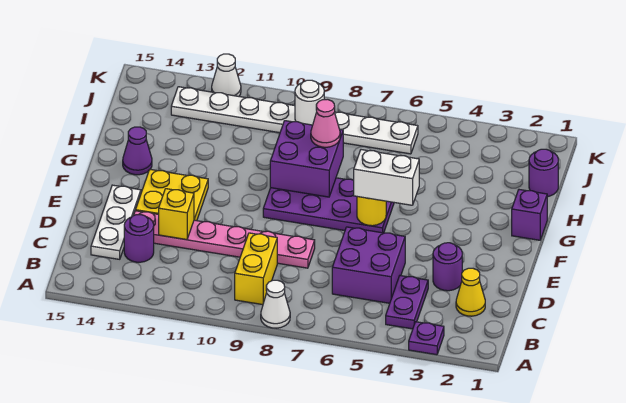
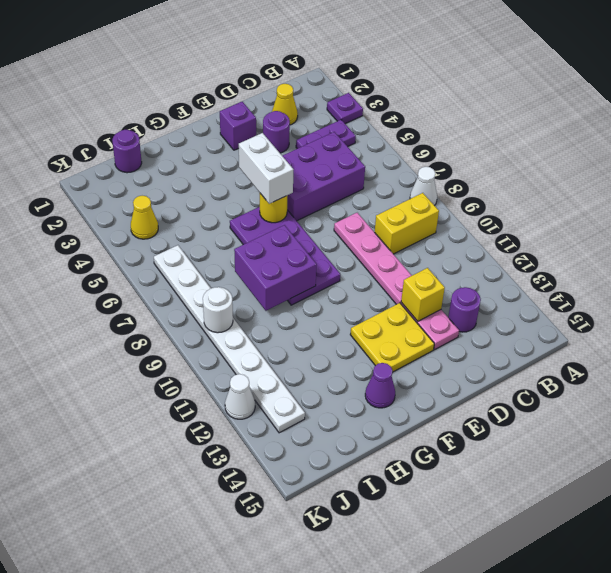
purple 2x2 brick [332,227,405,303] -> purple 2x3 brick [283,132,365,221]
white 1x3 plate [91,185,141,259] -> none
purple 1x1 brick [512,190,547,240] -> purple 1x1 brick moved to [220,102,256,150]
pink 1x1 cone [311,99,340,147] -> none
none -> yellow 1x1 cone [131,196,158,239]

